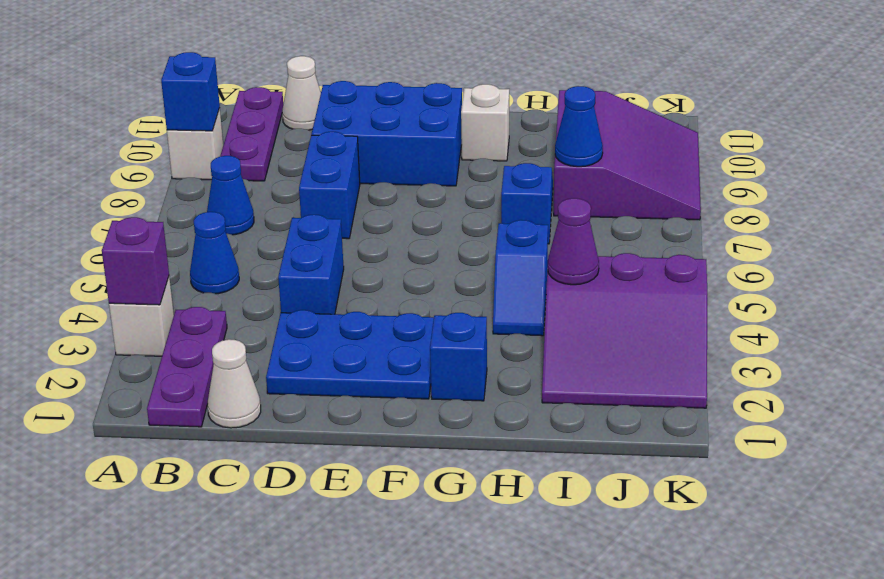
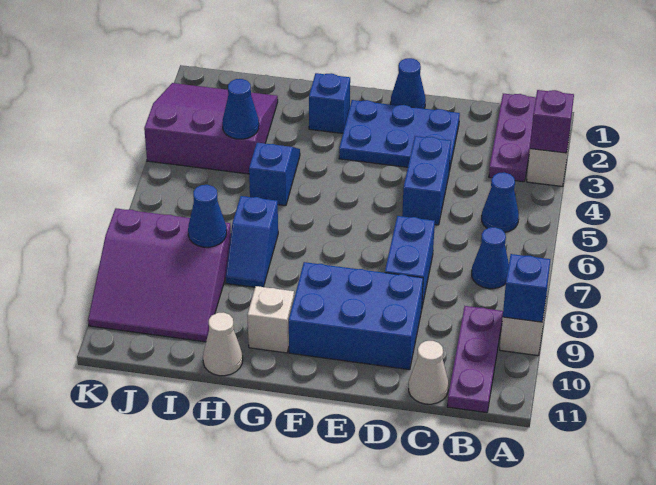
white 1x1 cone [208,339,261,428] -> white 1x1 cone moved to [203,313,243,376]
none -> blue 1x1 cone [391,58,426,109]
purple 1x1 cone [548,198,599,285] -> blue 1x1 cone [222,79,259,139]
purple 3x3 slope [554,89,701,220] -> purple 3x3 slope turned to [88,208,231,342]

